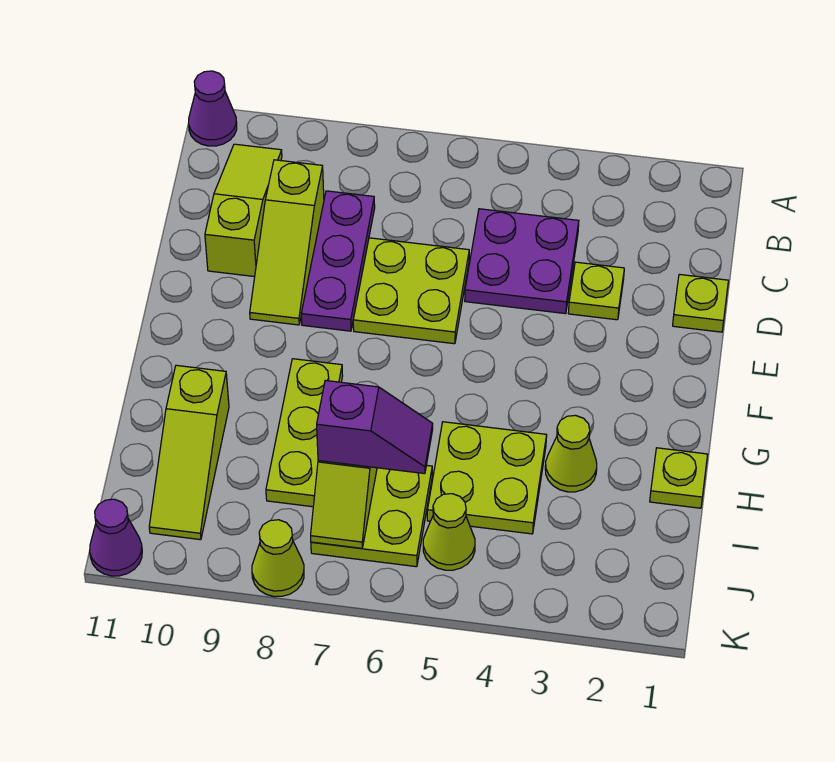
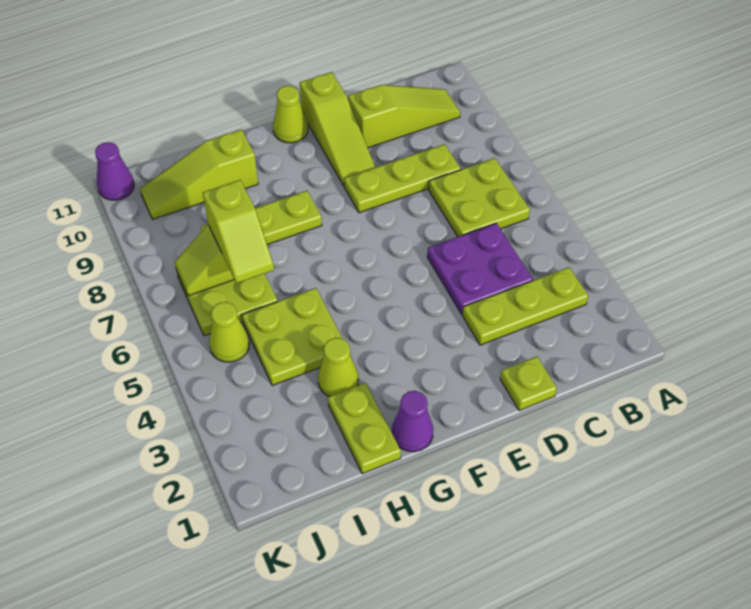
purple 1x1 cone [189,71,237,146] -> purple 1x1 cone moved to [392,391,433,452]
purple 1x3 plate [301,191,375,331] -> lime 1x3 plate [344,144,461,213]
lime 1x3 slope [250,160,324,325] -> lime 1x3 slope turned to [300,72,375,186]
lime 1x1 plate [568,262,624,320] -> lime 1x3 plate [462,267,588,345]
lime 2x2 plate [353,238,469,344] -> lime 2x2 plate moved to [429,158,530,237]
lime 1x1 plate [650,448,708,508] -> lime 1x2 plate [328,383,401,474]
purple 1x2 slope [317,381,433,474] -> lime 1x2 slope [203,180,274,283]
lime 1x1 cone [252,520,304,597] -> lime 1x1 cone moved to [273,86,308,143]

